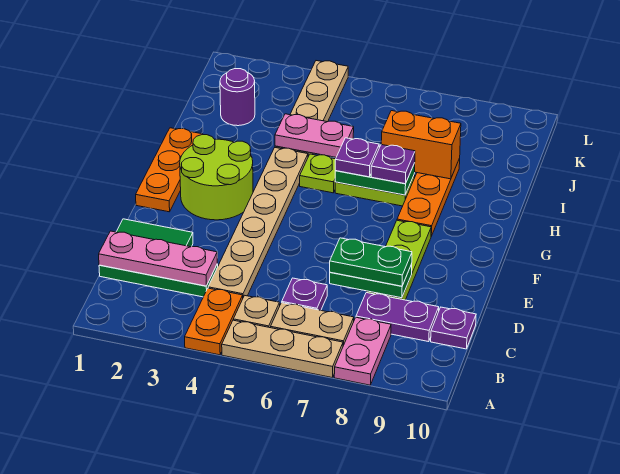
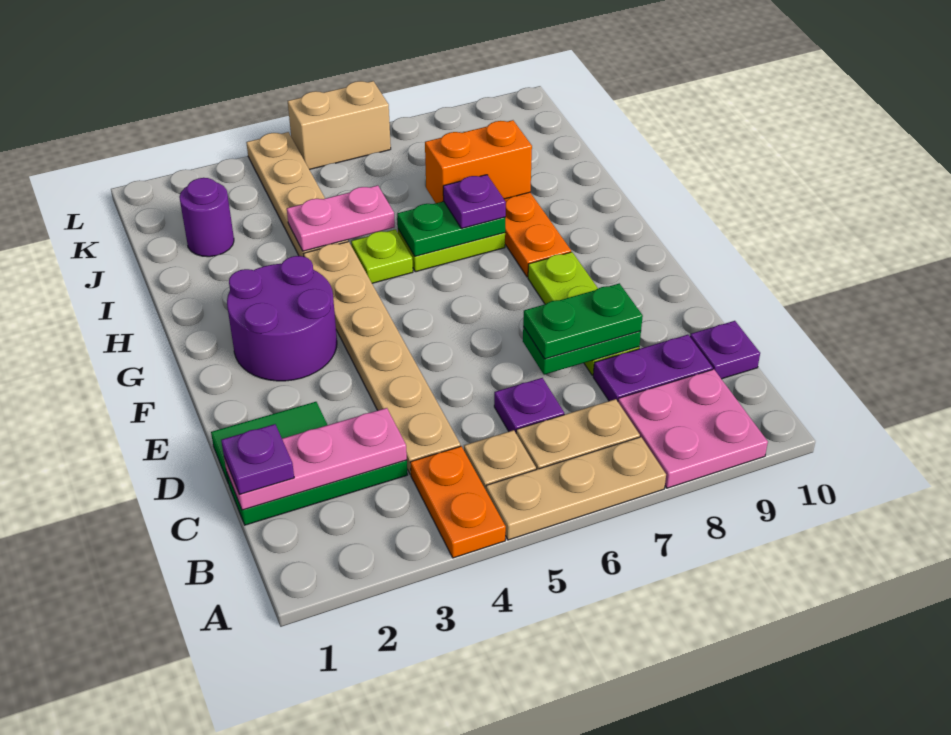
pink 1x2 plate [334,317,391,385] -> pink 2x2 plate [618,369,768,488]
orange 1x3 plate [136,128,203,212] -> none
lime 2x2 round brick [180,135,253,220] -> purple 2x2 round brick [227,256,337,381]
purple 1x1 plate [335,138,379,177] -> purple 1x1 plate moved to [221,424,294,495]
none -> tan 1x2 brick [288,81,391,170]

